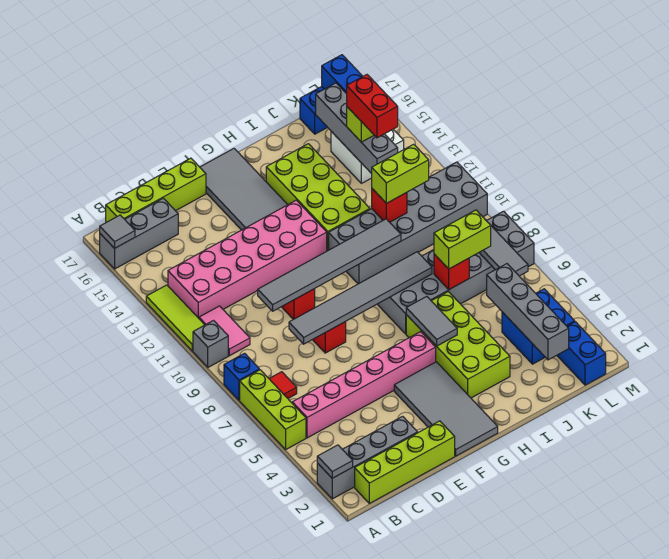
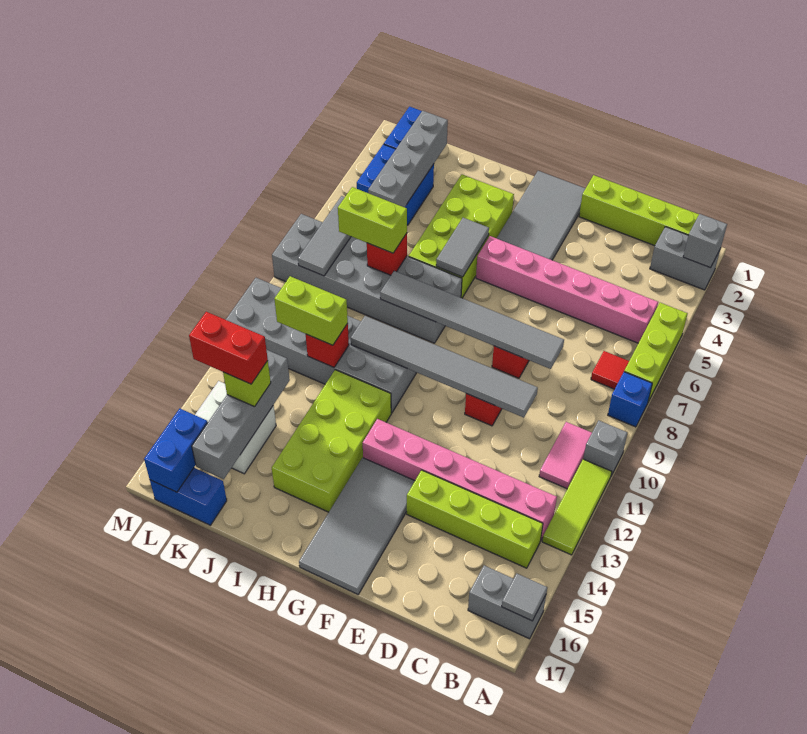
grey 1x4 brick [317,416,418,499] -> grey 1x2 brick [650,227,720,290]
grey 1x1 tile [317,445,353,478] -> grey 1x1 brick [683,214,727,268]
grey 1x3 brick [100,198,178,269] -> grey 1x2 brick [468,566,546,639]
pink 2x6 brick [168,200,327,318] -> pink 1x6 brick [363,419,557,541]
lime 1x4 brick [106,158,206,222] -> lime 1x4 brick moved to [407,470,543,568]
red 1x2 brick [347,75,398,138] -> red 1x2 brick turned to [189,312,268,384]

